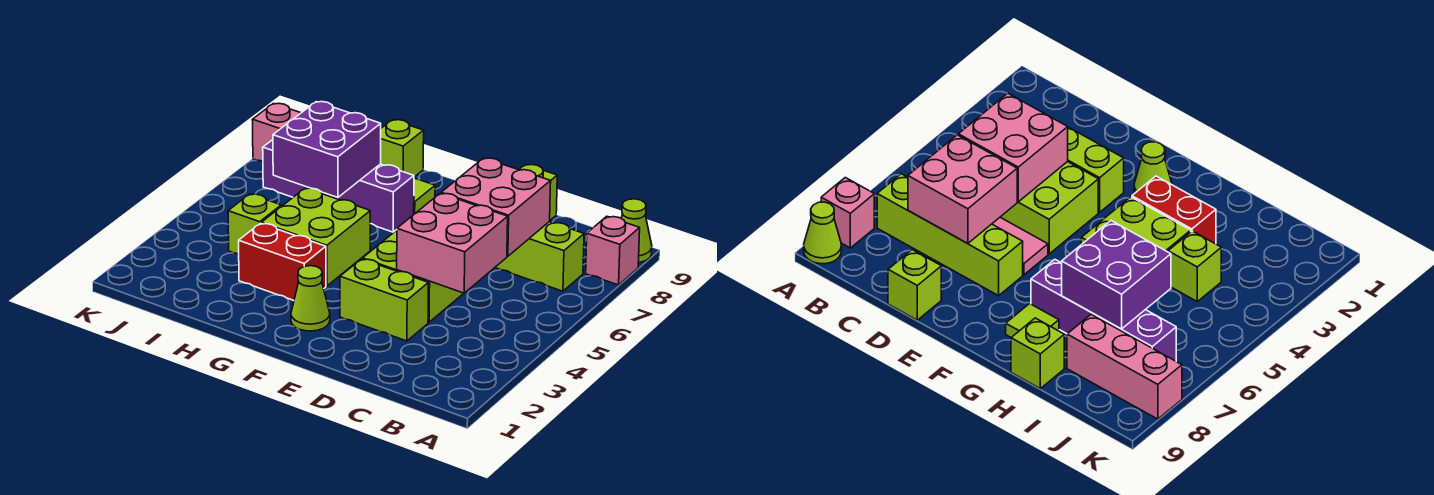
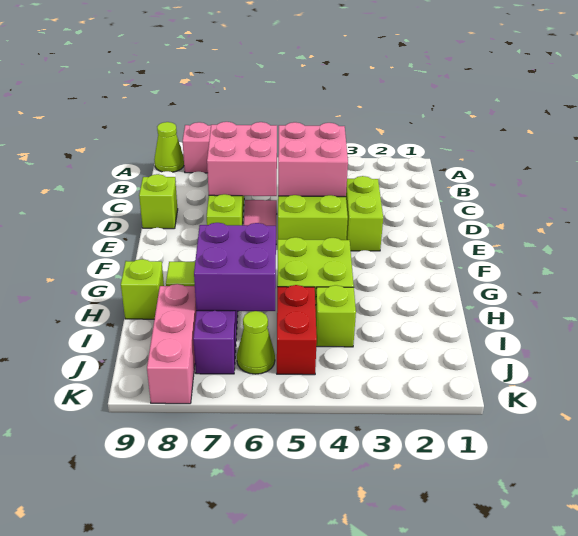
lime 1x1 cone [291,266,330,331] -> lime 1x1 cone moved to [237,311,275,374]
red 1x2 brick [239,223,326,300] -> red 1x2 brick moved to [277,285,317,375]

